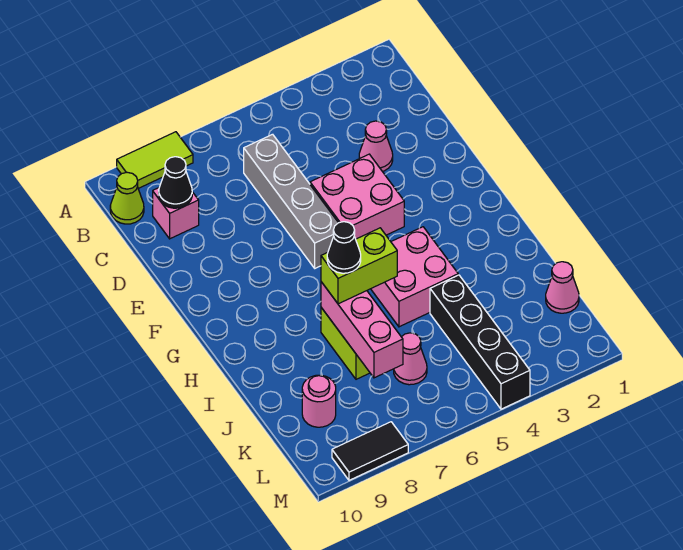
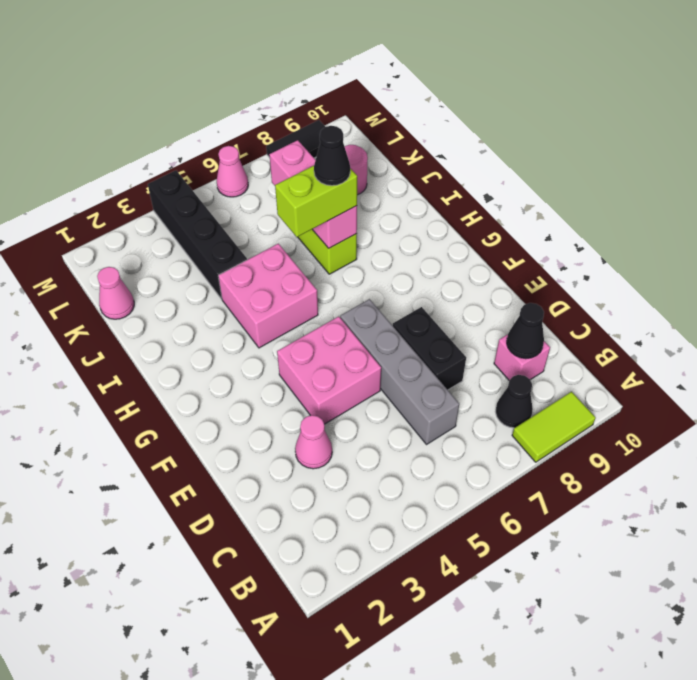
none -> black 1x1 cone [496,375,533,428]
lime 1x1 cone [110,172,144,224] -> none
none -> black 1x2 brick [393,307,466,390]
pink 1x1 cone [394,333,427,385] -> pink 1x1 cone moved to [217,146,248,197]

